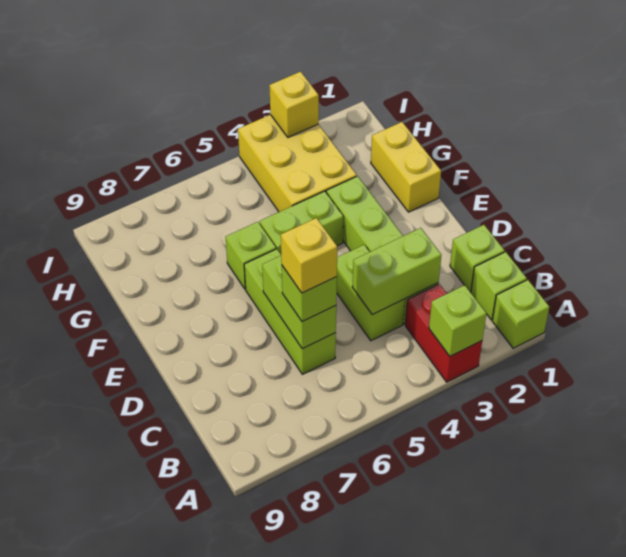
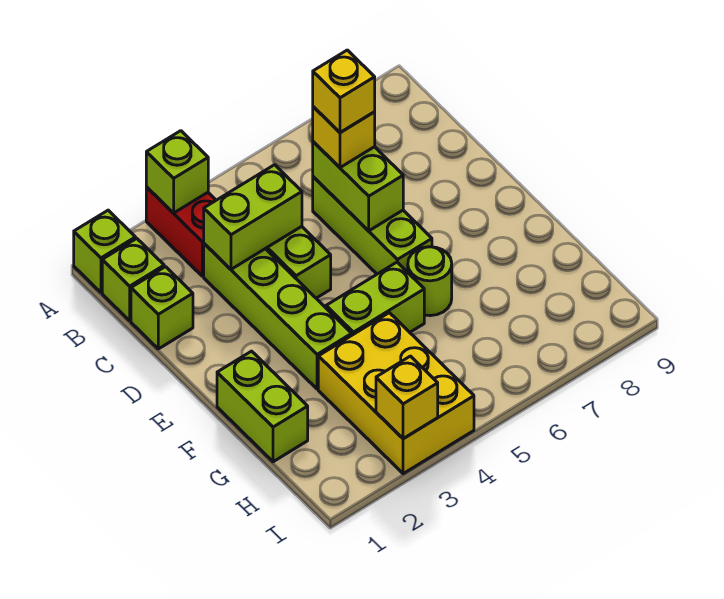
lime 1x1 brick [282,266,337,322] -> yellow 1x1 brick [313,107,375,168]
yellow 1x2 brick [371,122,441,212] -> lime 1x2 brick [217,351,308,462]
lime 1x1 brick [226,222,276,289] -> lime 1x1 round brick [408,247,452,316]

